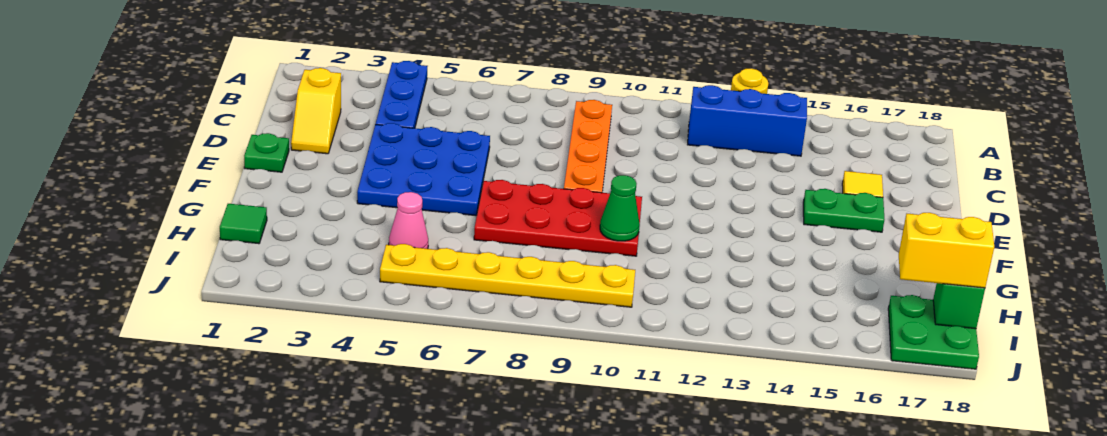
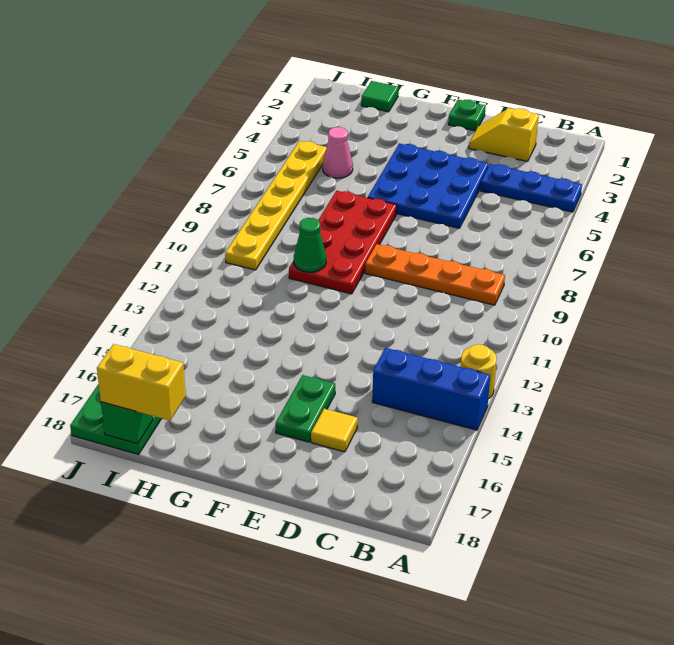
blue 1x3 brick [688,85,807,156] -> blue 1x3 brick turned to [372,348,490,430]
yellow 1x2 brick [899,213,994,288] -> yellow 1x2 brick turned to [97,344,186,421]

